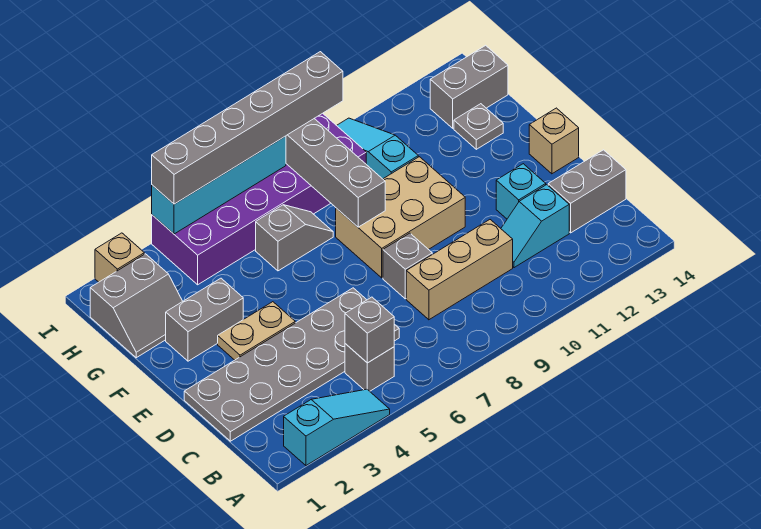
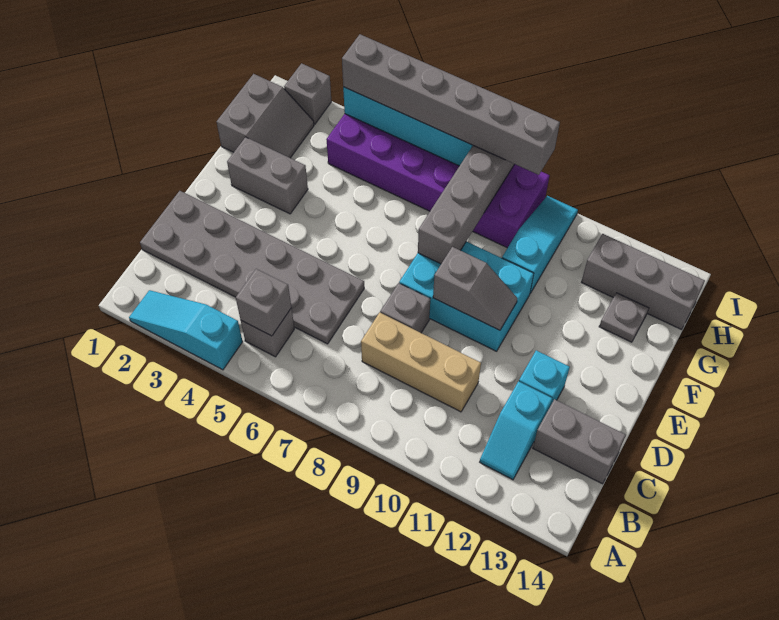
cyan 1x3 slope [284,389,390,466] -> cyan 1x3 slope turned to [129,290,243,370]
cyan 1x2 slope [501,185,569,268] -> cyan 1x2 slope turned to [480,381,552,480]
tan 1x2 plate [218,302,295,360] -> none
tan 2x3 brick [336,157,465,278] -> cyan 2x3 brick [399,241,534,351]
tan 1x1 brick [529,108,579,174] -> none
grey 2x2 slope [90,254,183,358] -> grey 2x2 slope turned to [217,74,314,158]
grey 1x2 slope [256,205,333,271] -> grey 1x2 slope moved to [433,247,517,330]
grey 1x2 brick [430,45,508,128] -> grey 1x3 brick [582,234,705,330]
tan 1x1 brick [95,233,144,282] -> grey 1x1 brick [284,63,331,124]

